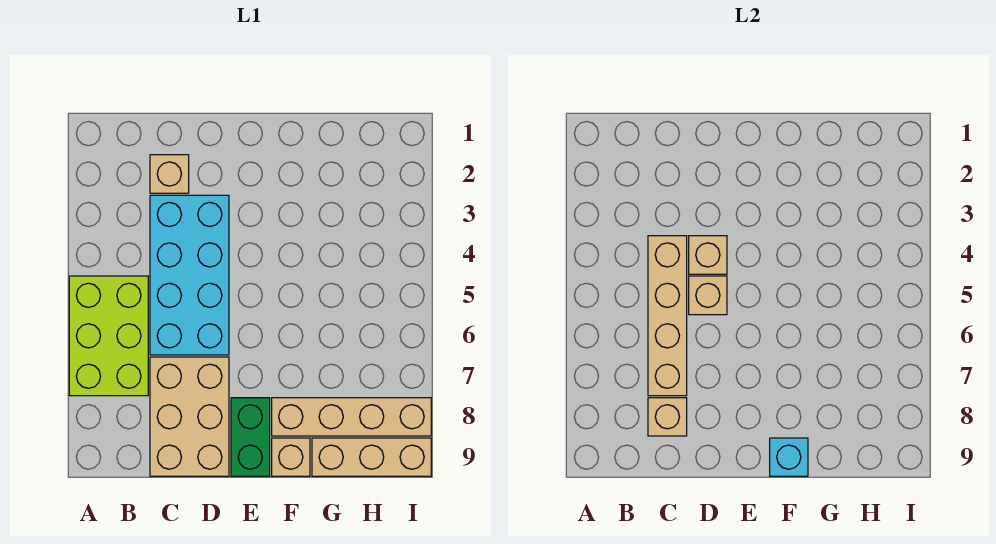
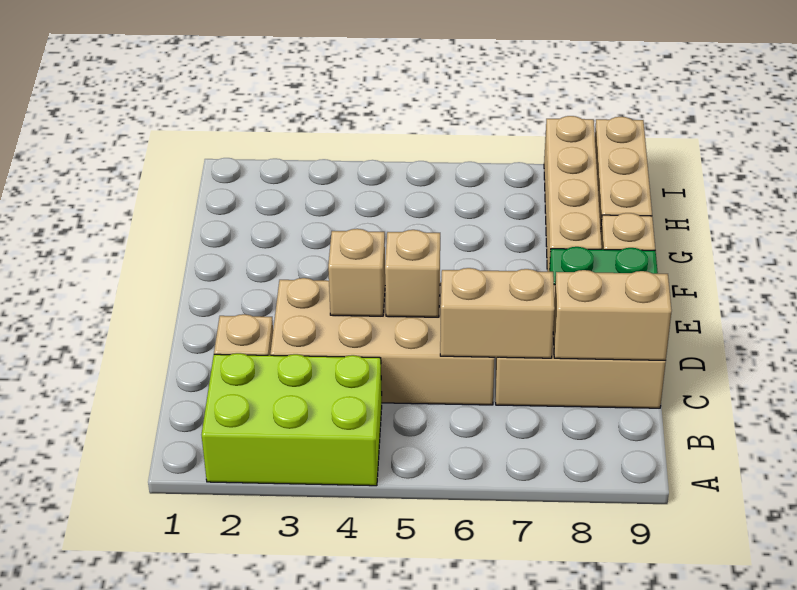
lime 2x3 brick [69,276,148,396] -> lime 2x3 brick moved to [202,353,382,486]
cyan 2x4 brick [150,195,229,355] -> tan 2x4 brick [270,278,495,405]
tan 1x4 brick [648,236,687,396] -> tan 1x2 brick [440,268,555,358]
tan 1x1 brick [648,398,687,436] -> tan 1x2 brick [553,270,672,360]
cyan 1x1 brick [770,438,808,476] -> none

